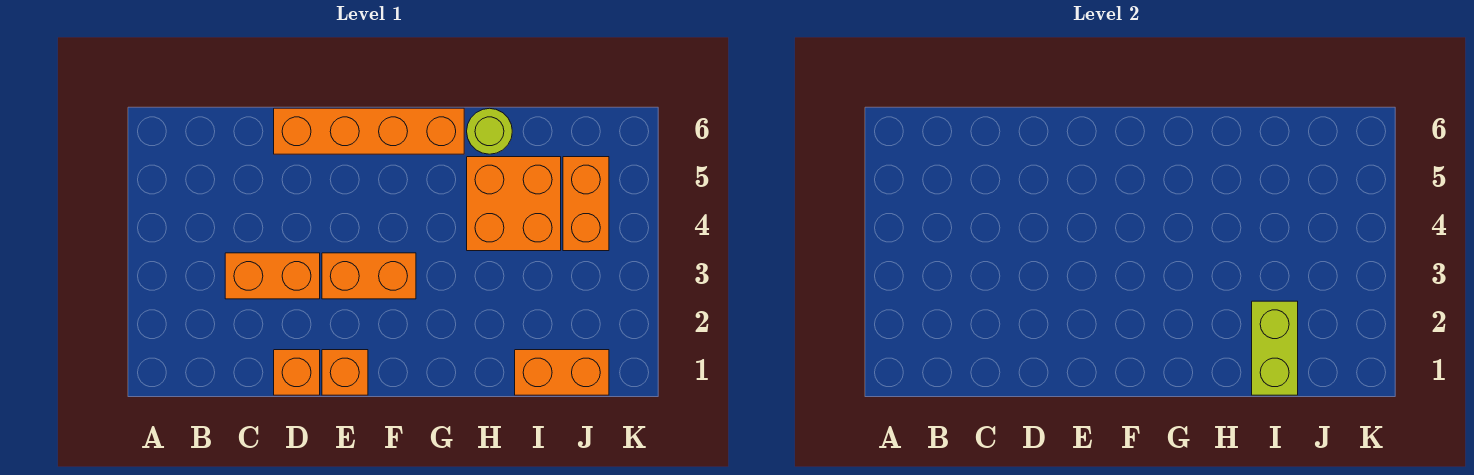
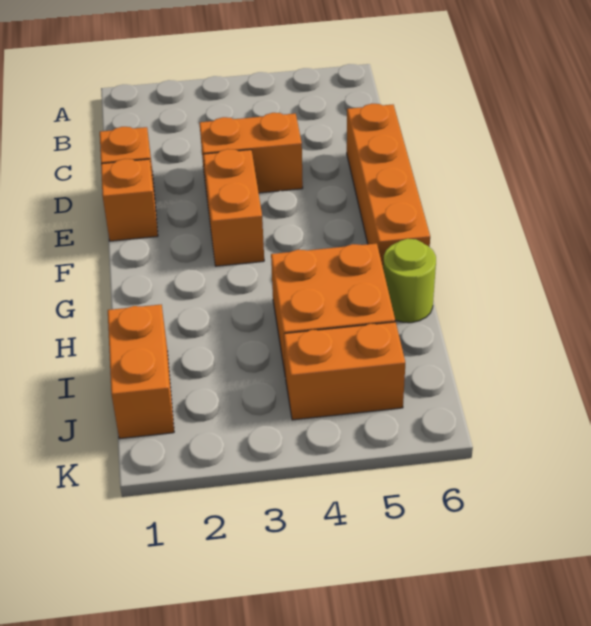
orange 1x2 brick [225,253,320,299] -> orange 1x2 brick turned to [199,113,303,194]
lime 1x2 brick [1252,301,1298,395] -> none

